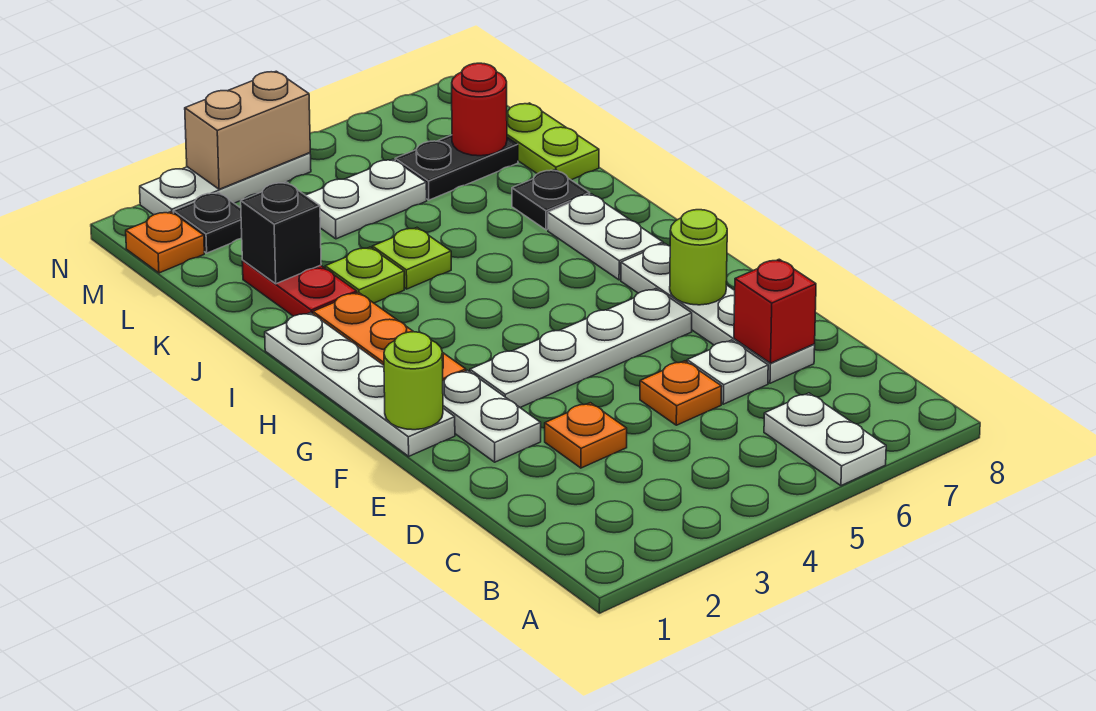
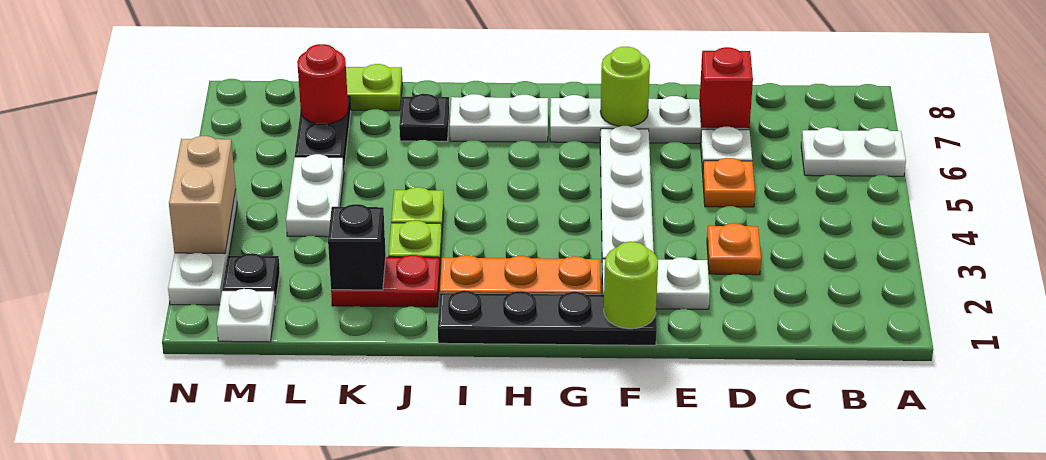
white 1x4 plate [265,313,455,456] -> black 1x4 plate [438,291,657,345]
orange 1x1 plate [126,212,204,273] -> white 1x1 plate [217,289,275,342]

